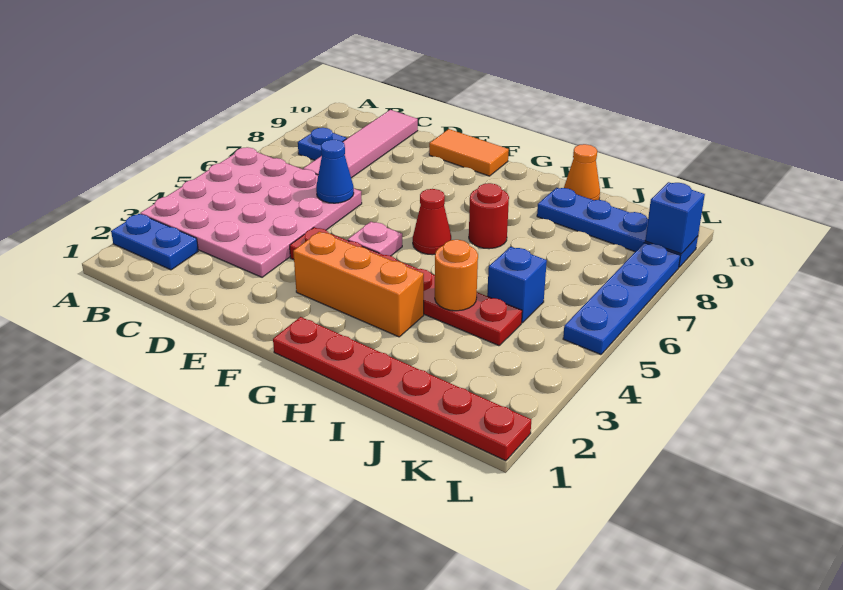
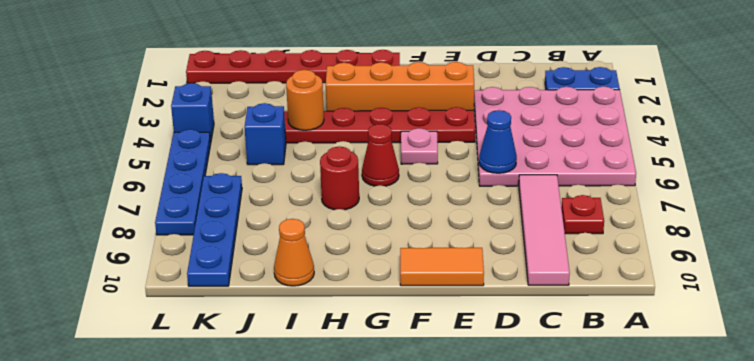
blue 1x1 plate [298,128,347,160] -> red 1x1 plate [561,195,604,234]
orange 1x3 brick [293,232,424,337] -> orange 1x4 brick [326,62,474,111]
blue 1x4 plate [537,188,698,267] -> blue 1x4 plate turned to [187,173,242,286]
blue 1x1 brick [645,182,705,254] -> blue 1x1 brick moved to [171,83,214,143]

